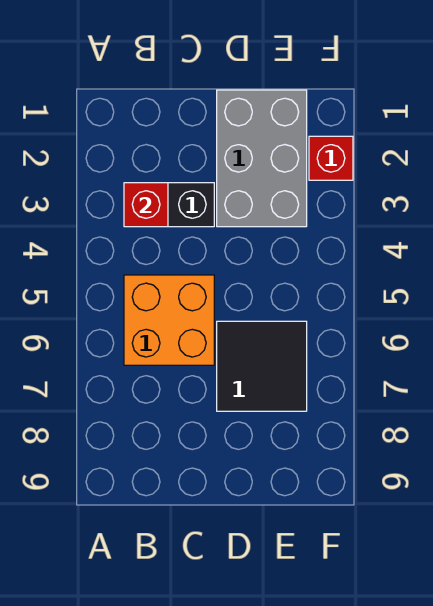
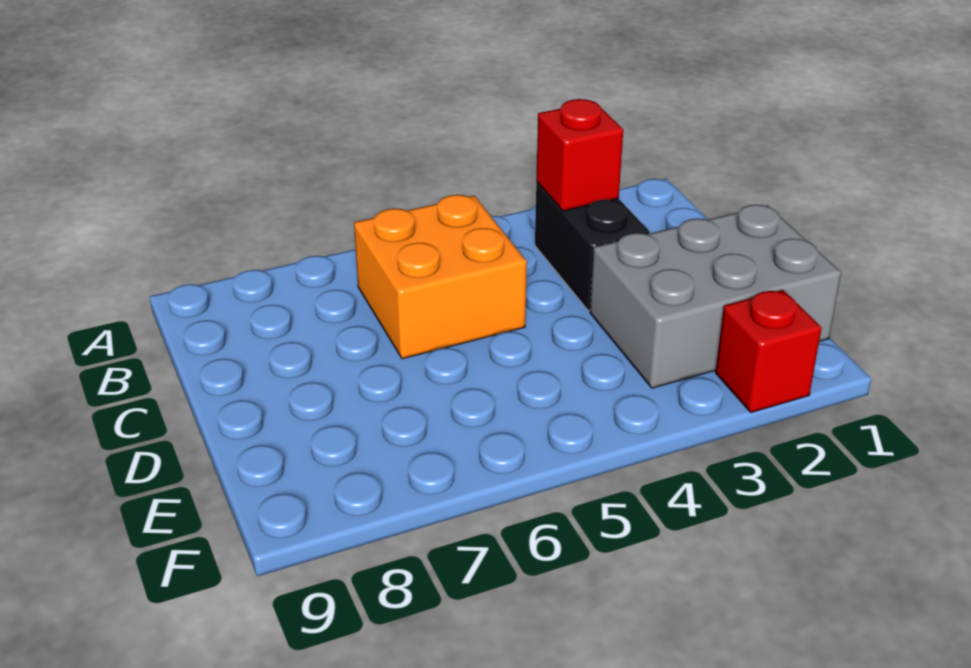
black 2x2 tile [217,321,307,411] -> none

